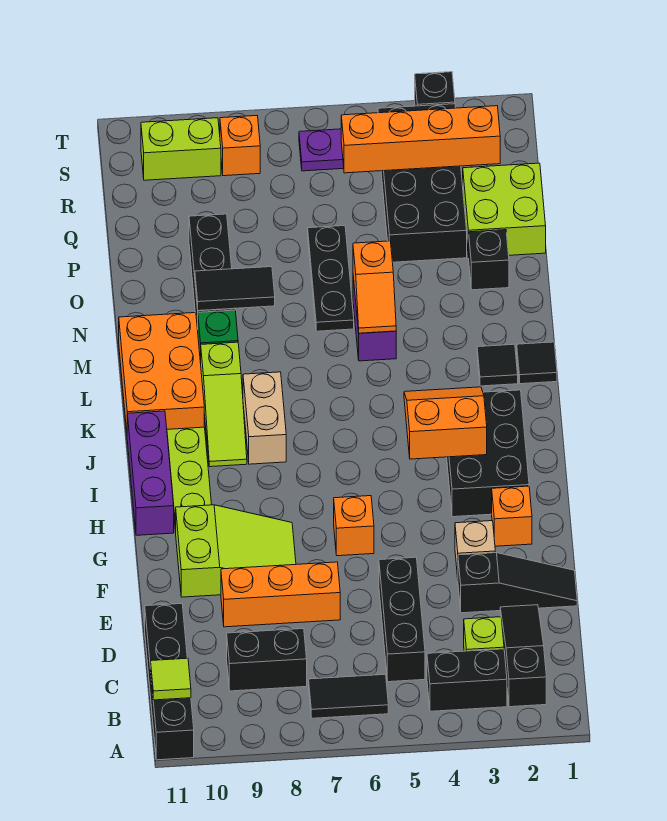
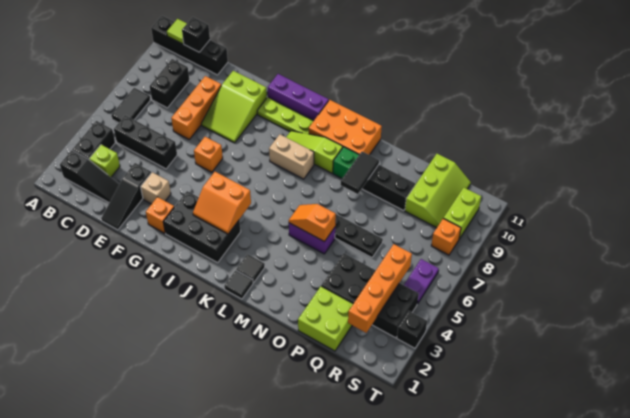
orange 2x2 slope [404,387,487,459] -> orange 2x2 slope turned to [193,172,251,234]
black 1x1 brick [469,230,509,290] -> black 1x1 brick moved to [182,17,210,52]
none -> lime 2x3 slope [405,154,471,228]

